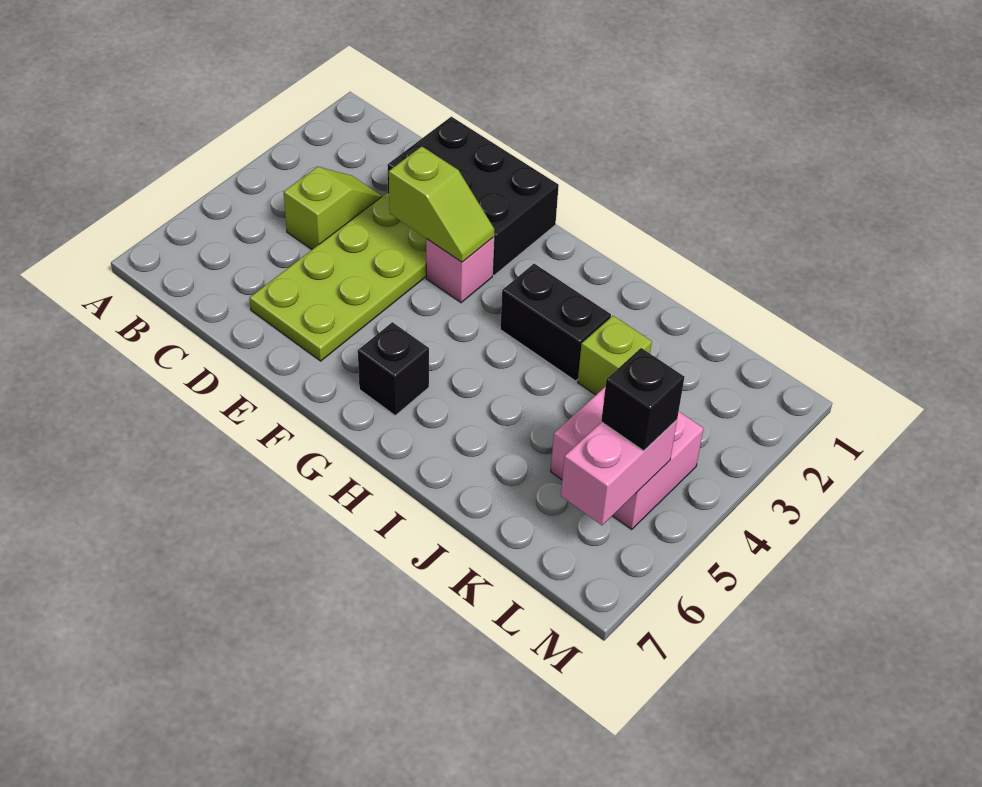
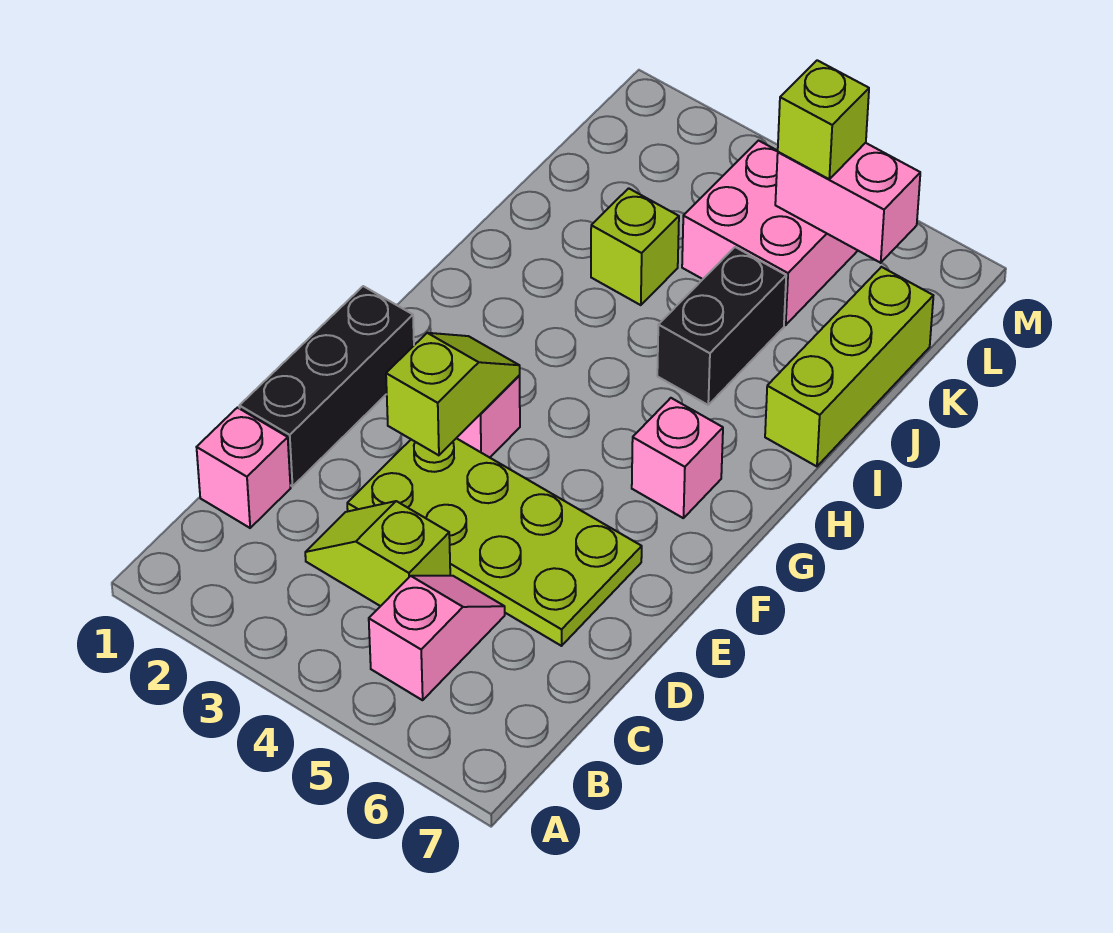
none -> pink 1x2 slope [369,576,505,700]
none -> pink 1x1 brick [197,408,291,528]
black 2x3 brick [388,117,559,276] -> black 1x3 brick [239,286,414,486]
black 1x1 brick [358,322,429,415] -> pink 1x1 brick [632,398,723,518]
black 1x2 brick [500,264,611,381] -> black 1x2 brick moved to [657,247,786,405]
none -> lime 1x3 brick [765,267,933,466]
black 1x1 brick [601,348,684,451] -> lime 1x1 brick [778,60,869,179]

